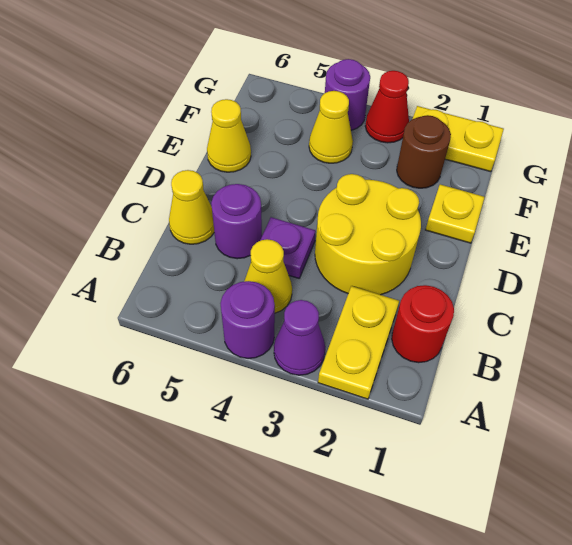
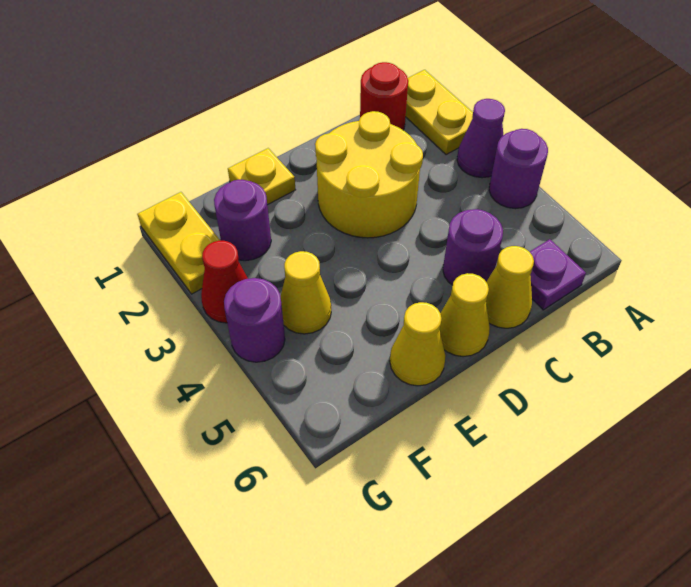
yellow 1x2 plate [318,286,399,399] -> yellow 1x2 plate turned to [406,70,473,155]
yellow 1x1 cone [244,239,292,313] -> yellow 1x1 cone moved to [440,273,490,357]
purple 1x1 plate [260,217,316,278] -> purple 1x1 plate moved to [530,239,586,310]
brown 1x1 round brick [397,115,451,188] -> purple 1x1 round brick [214,180,271,261]

